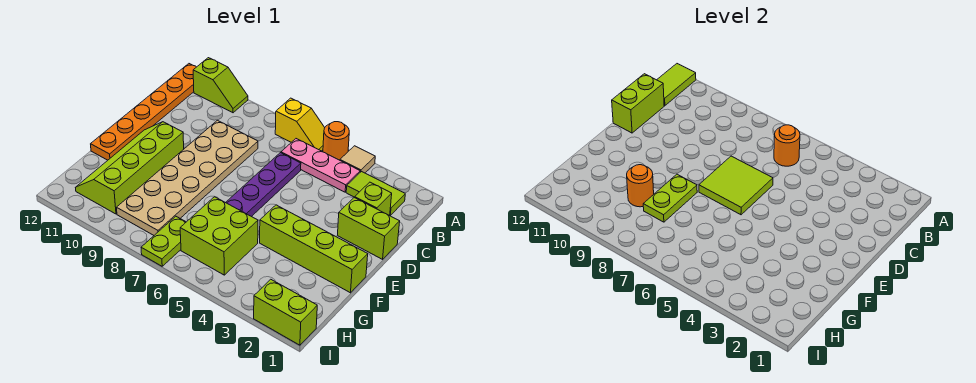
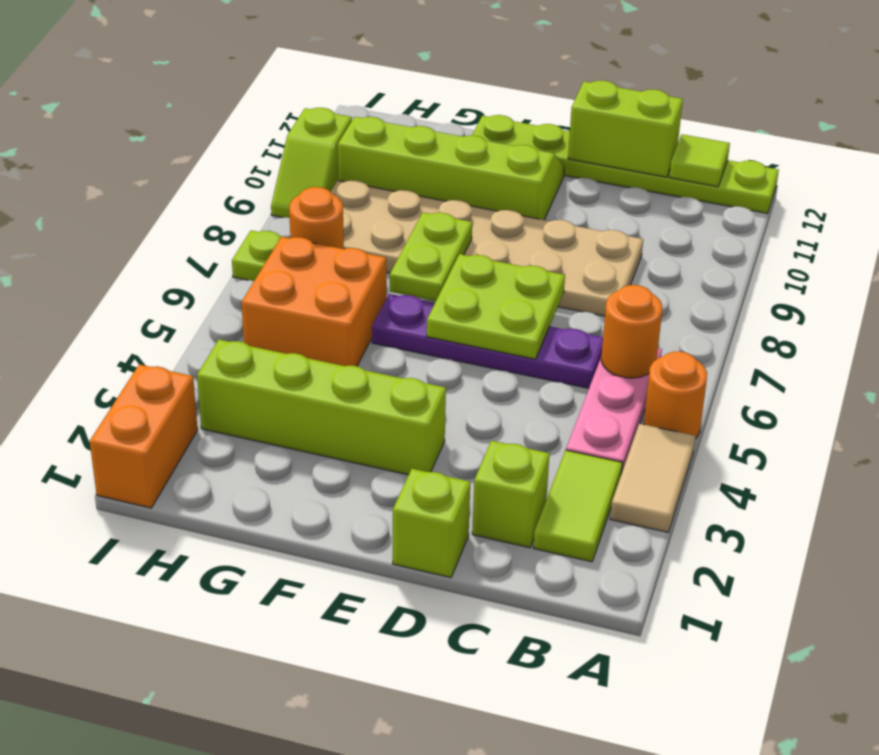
tan 1x1 tile [340,146,375,173] -> tan 1x2 tile [610,424,696,532]
yellow 1x2 slope [275,98,325,151] -> none
lime 1x2 slope [193,58,248,113] -> lime 1x2 slope moved to [271,108,352,218]
orange 1x6 plate [91,64,196,160] -> lime 1x6 plate [472,115,779,213]
lime 1x2 tile [657,64,696,106] -> lime 1x1 tile [669,134,730,187]
lime 1x2 brick [337,197,400,259] -> lime 1x1 brick [393,469,470,578]
lime 2x2 tile [699,156,773,215] -> lime 2x2 plate [427,254,565,359]
lime 1x4 brick [260,205,368,293] -> lime 1x4 brick turned to [197,340,446,475]
lime 1x2 plate [643,174,697,222] -> lime 1x2 plate turned to [390,212,472,301]
lime 2x2 brick [180,197,258,275] -> orange 2x2 brick [241,237,386,366]
orange 1x1 round brick [627,165,654,207] -> orange 1x1 round brick moved to [289,187,344,249]
lime 1x2 brick [254,279,317,345] -> orange 1x2 brick [90,364,198,508]

